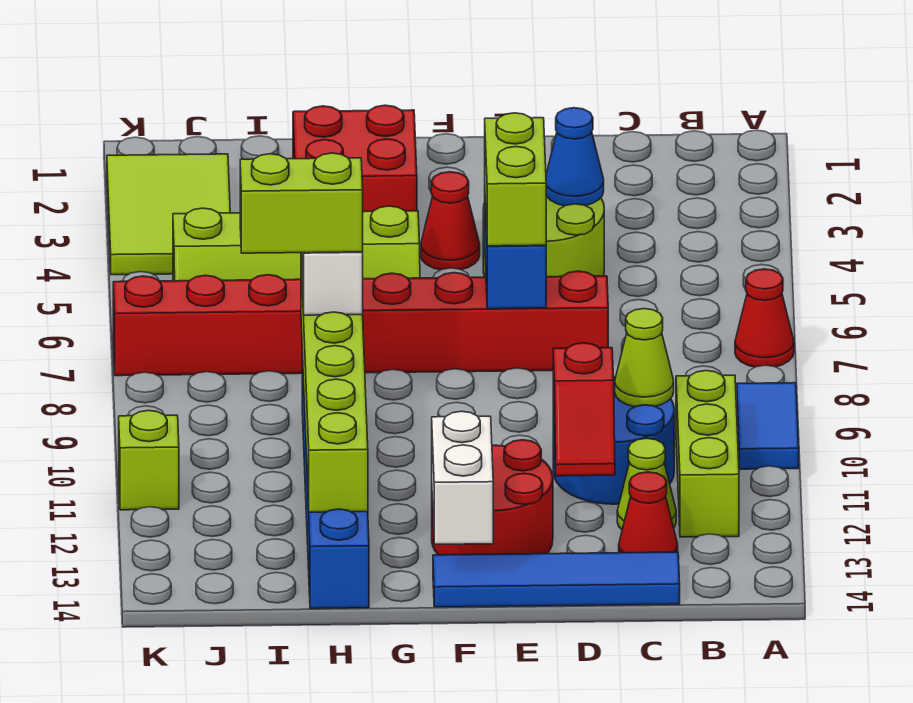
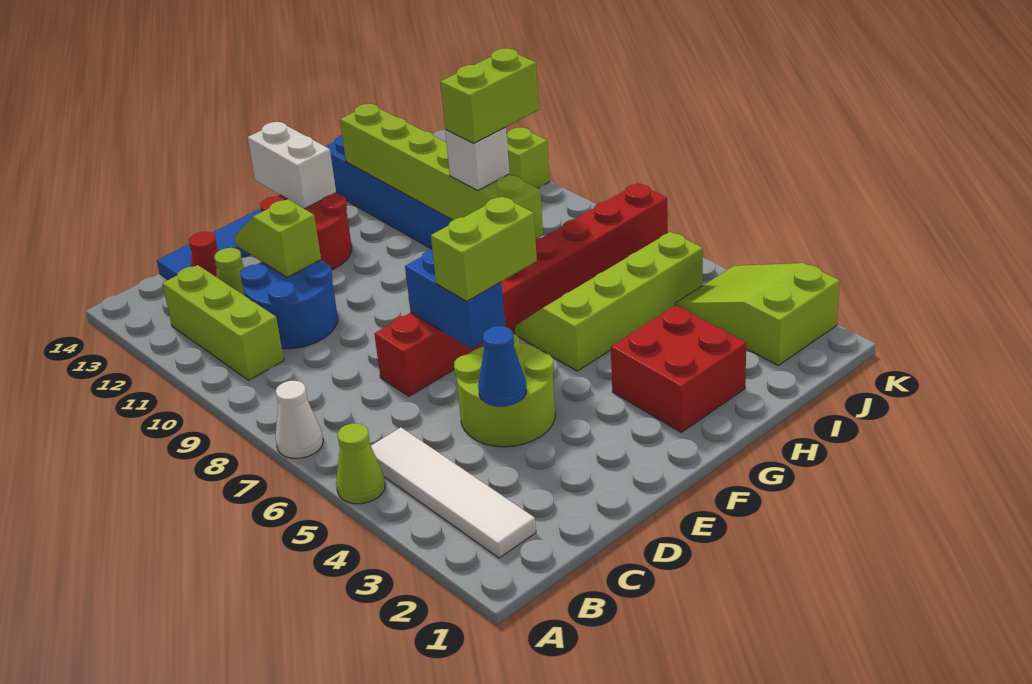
red 1x1 cone [735,269,794,367] -> white 1x1 cone [276,381,323,458]
blue 1x2 tile [737,383,799,469] -> none
none -> white 1x4 tile [371,427,536,558]
lime 1x1 cone [615,309,674,407] -> lime 1x1 cone moved to [336,423,385,504]
red 1x2 slope [553,343,615,476] -> lime 1x2 slope [234,199,321,277]
lime 1x2 brick [485,113,546,246] -> lime 1x2 brick turned to [431,197,537,301]
red 1x1 cone [421,172,480,270] -> none
lime 2x3 tile [107,154,230,275] -> lime 2x3 slope [675,263,840,365]

